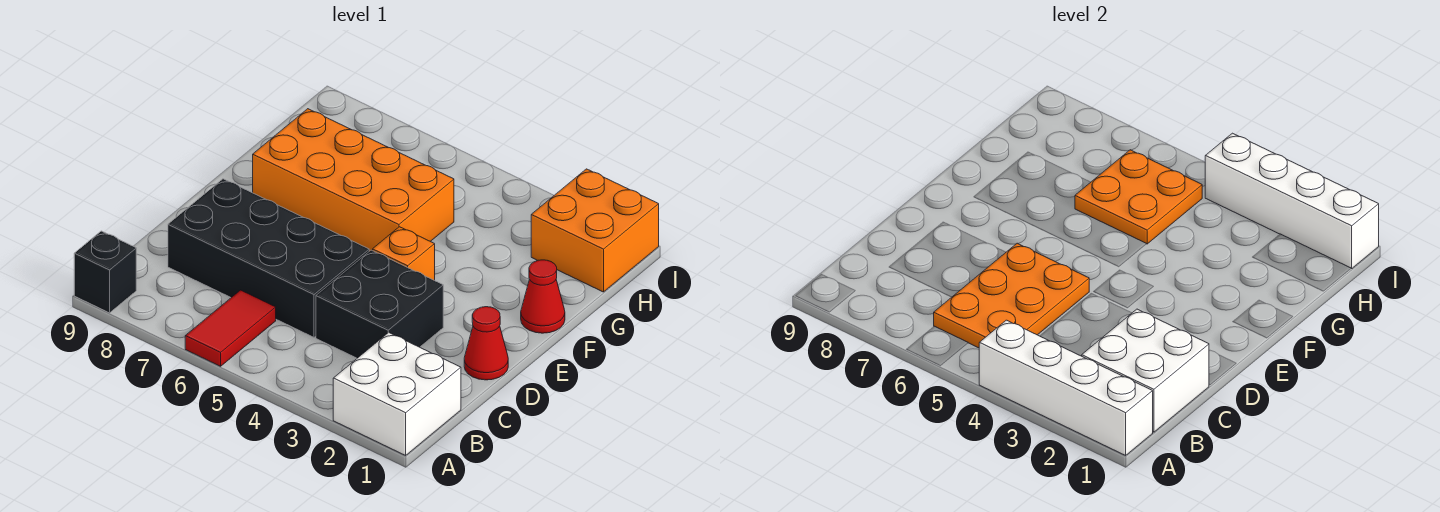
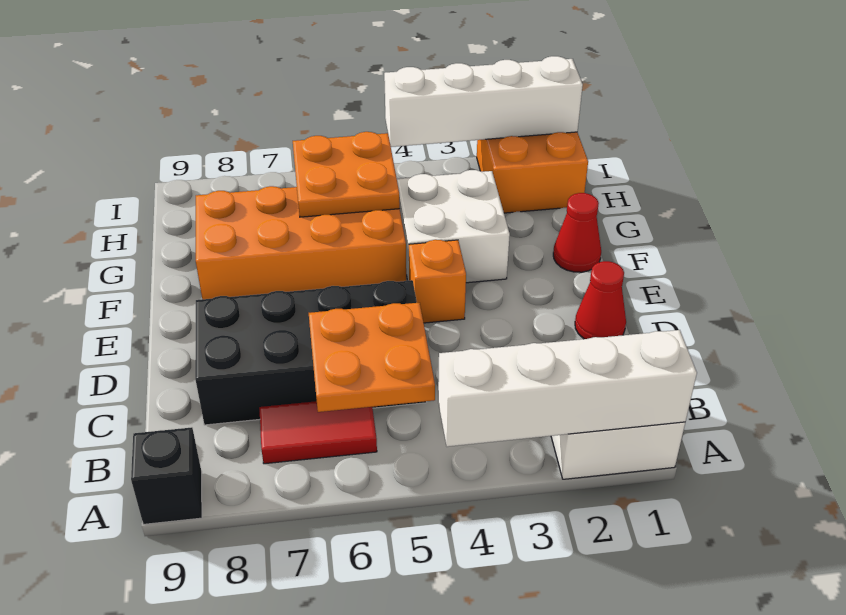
red 1x2 tile [185,290,276,366] -> red 1x2 tile turned to [259,401,377,464]
white 2x2 brick [1082,309,1209,432] -> white 2x2 brick moved to [397,170,510,283]
orange 2x3 plate [934,243,1089,348] -> orange 2x2 plate [309,303,435,412]
black 2x2 brick [316,250,443,358] -> none

